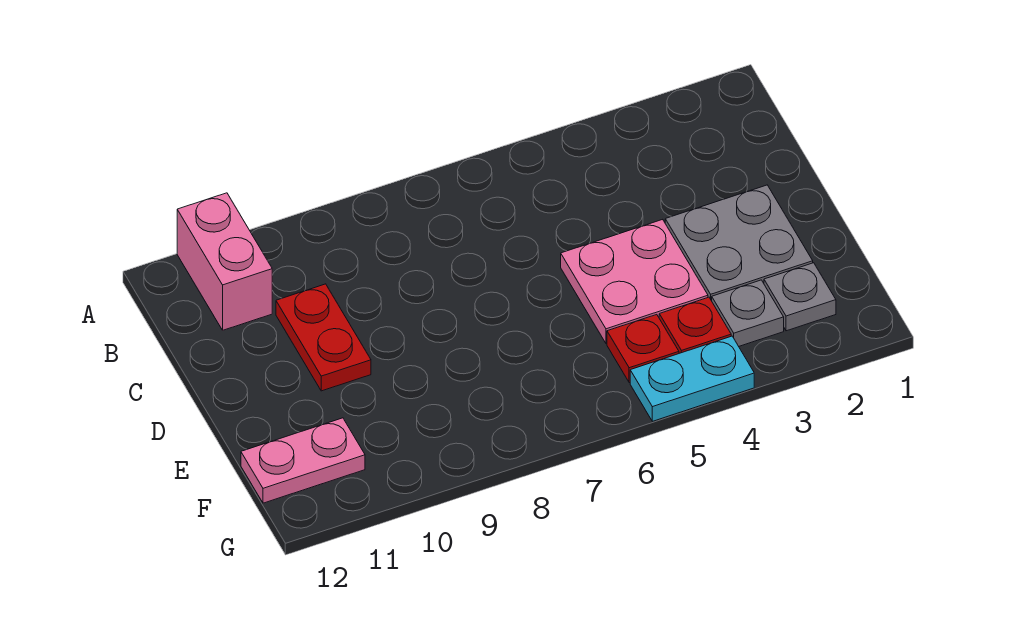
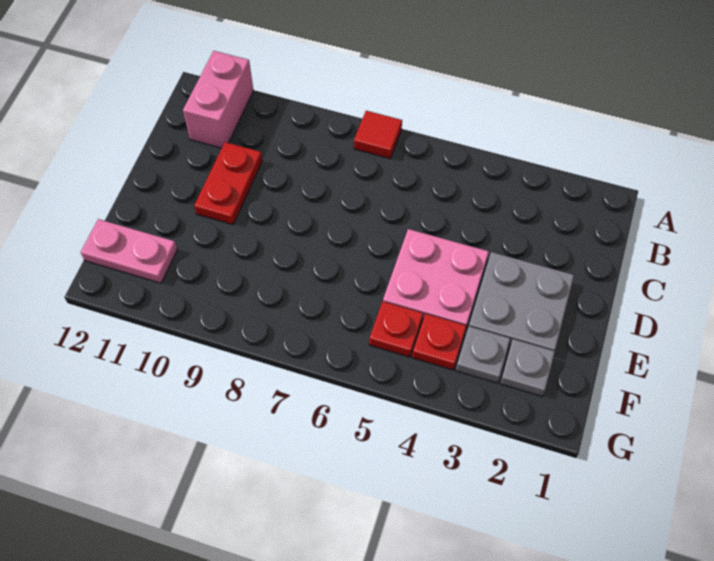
none -> red 1x1 tile [354,111,402,159]
cyan 1x2 plate [630,336,754,421] -> none

